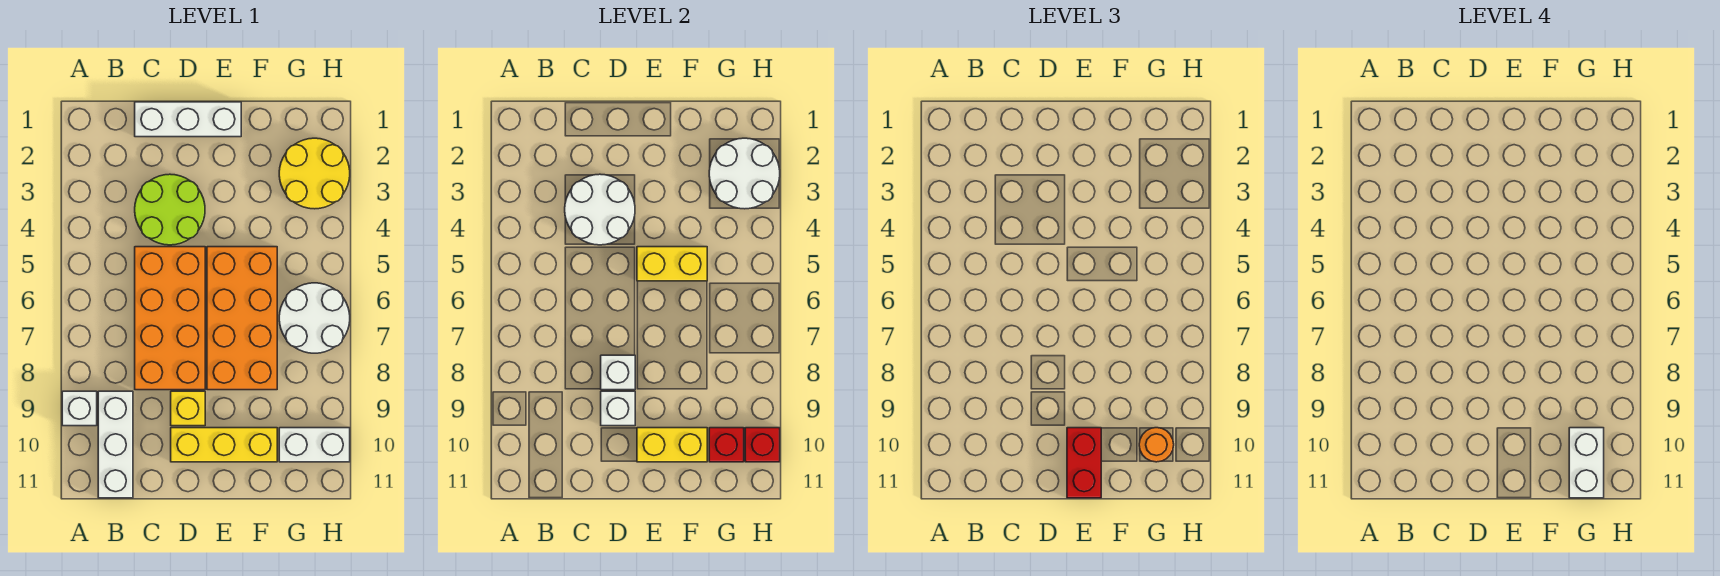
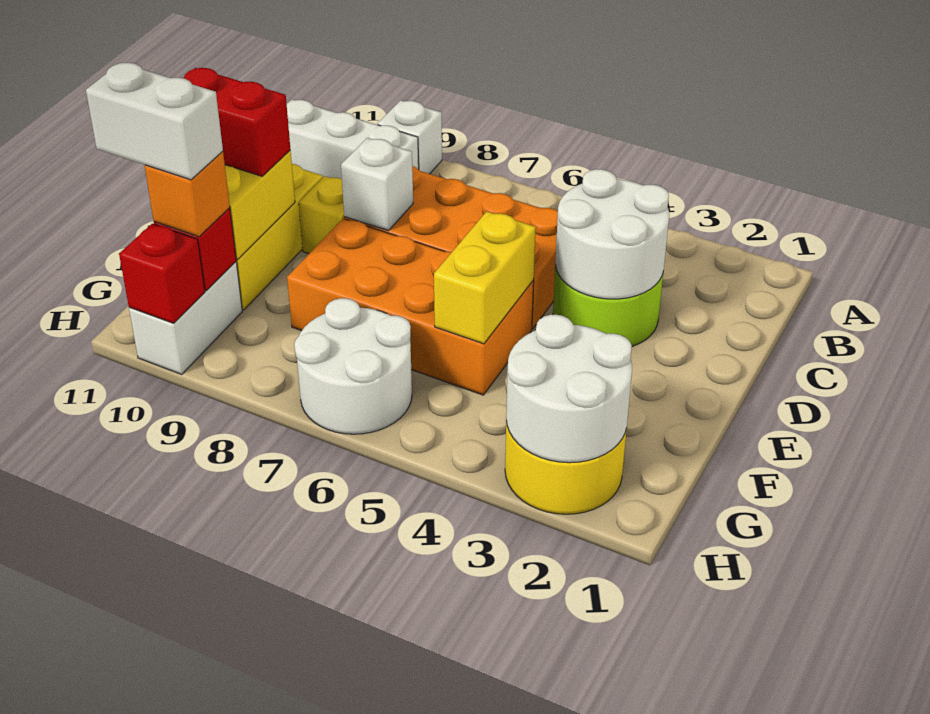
white 1x3 brick [135,102,241,137] -> none
white 1x1 brick [601,391,635,426] -> none
orange 1x1 round brick [1139,428,1174,462] -> orange 1x1 brick [145,151,230,237]

